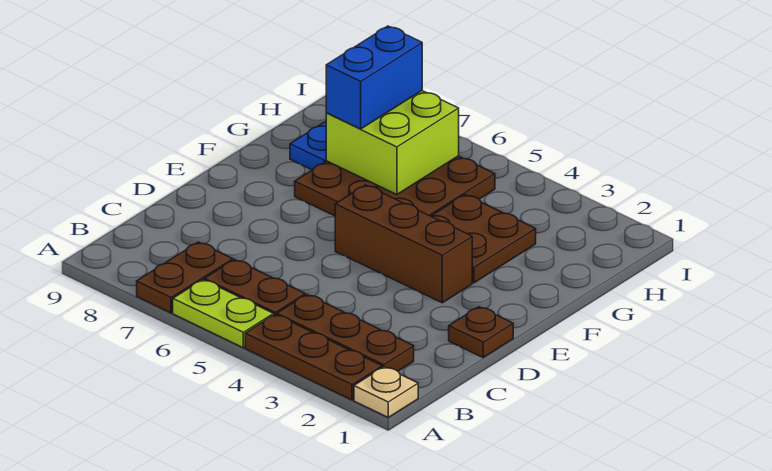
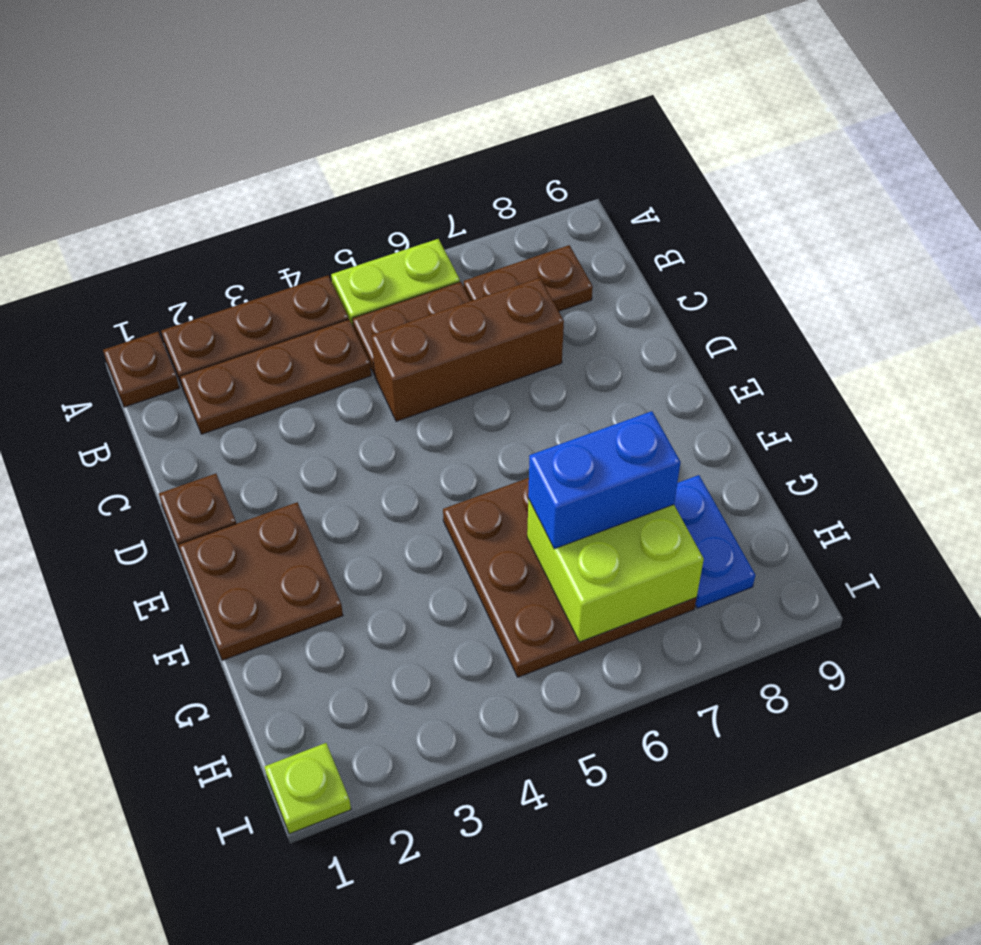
tan 1x1 plate [354,367,418,417] -> brown 1x1 plate [103,332,179,407]
brown 1x2 plate [137,242,233,313] -> brown 1x2 plate turned to [464,245,593,311]
brown 1x3 brick [335,185,472,303] -> brown 1x3 brick moved to [371,278,564,421]
brown 2x2 plate [431,195,536,283] -> brown 2x2 plate moved to [178,502,343,660]
blue 1x2 brick [326,26,422,129] -> blue 1x2 brick turned to [528,411,681,549]
none -> lime 1x1 plate [265,743,351,834]

